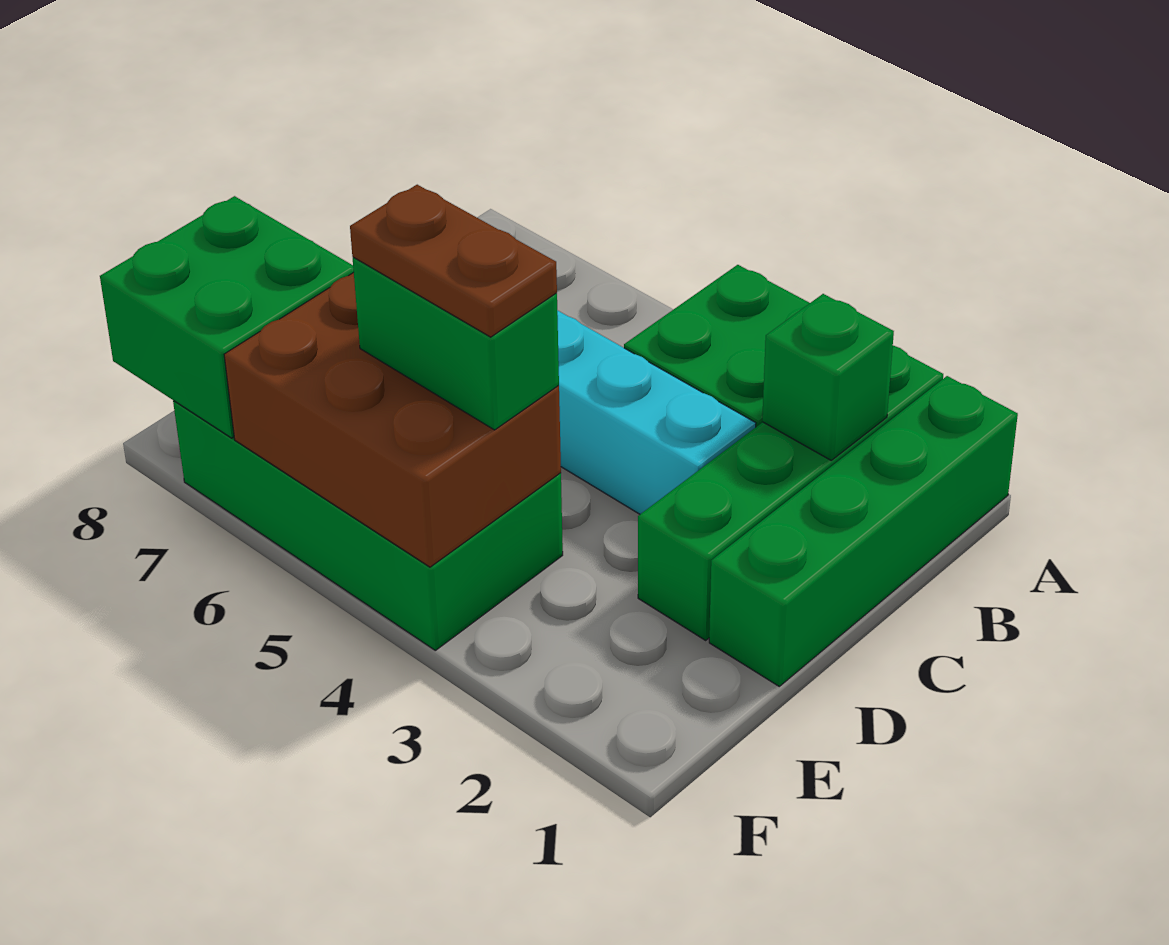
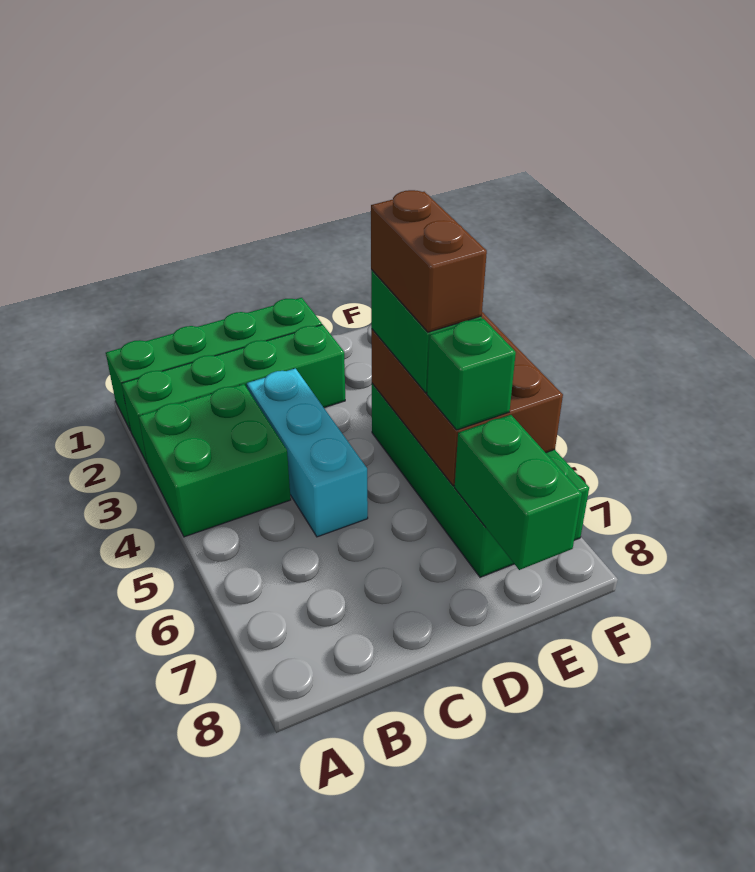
green 1x1 brick [762,294,894,460] -> green 1x1 brick moved to [427,319,516,430]
brown 1x2 plate [350,185,557,337] -> brown 1x2 brick [371,190,487,332]
green 2x2 brick [100,196,354,438] -> green 1x2 brick [455,415,582,570]

